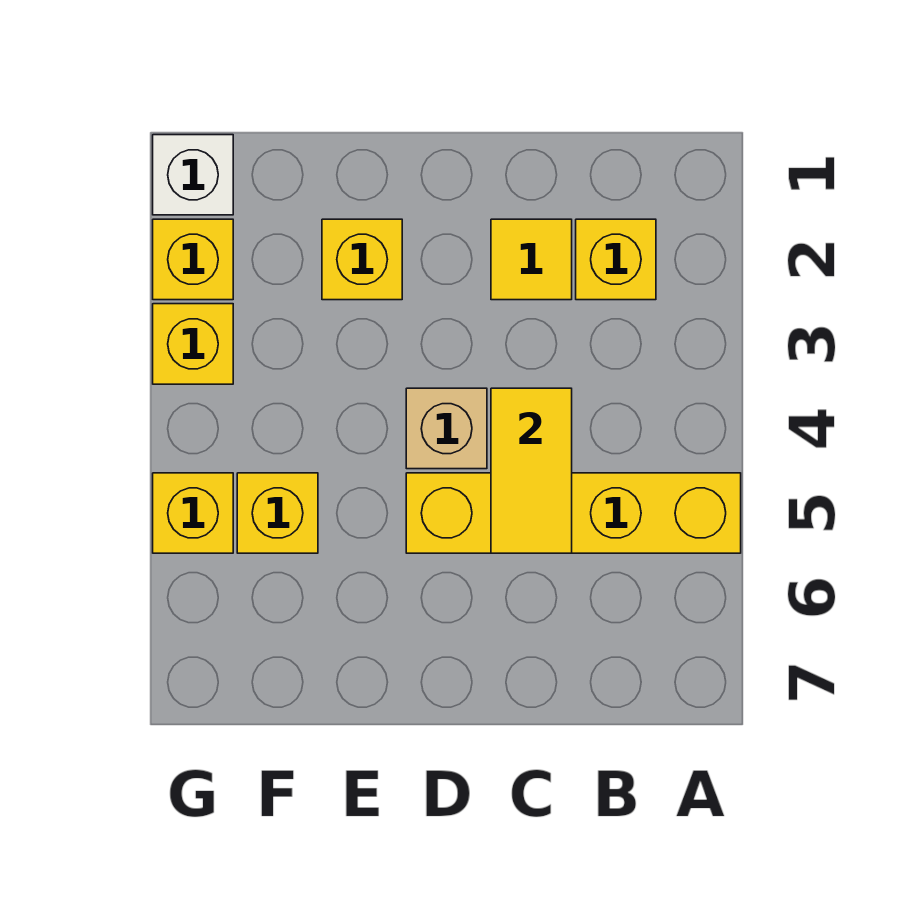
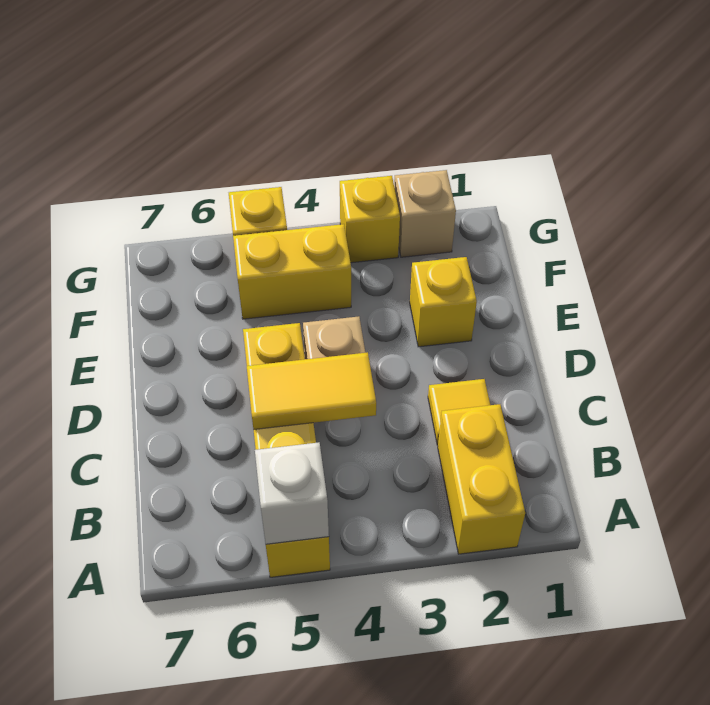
yellow 1x1 brick [576,219,656,300] -> yellow 1x2 brick [438,404,525,554]
yellow 1x1 brick [237,473,318,553] -> yellow 1x2 brick [233,224,351,319]
white 1x1 brick [153,135,233,215] -> white 1x1 brick moved to [255,442,329,544]
yellow 1x1 brick [153,219,233,300] -> tan 1x1 brick [394,170,456,257]

